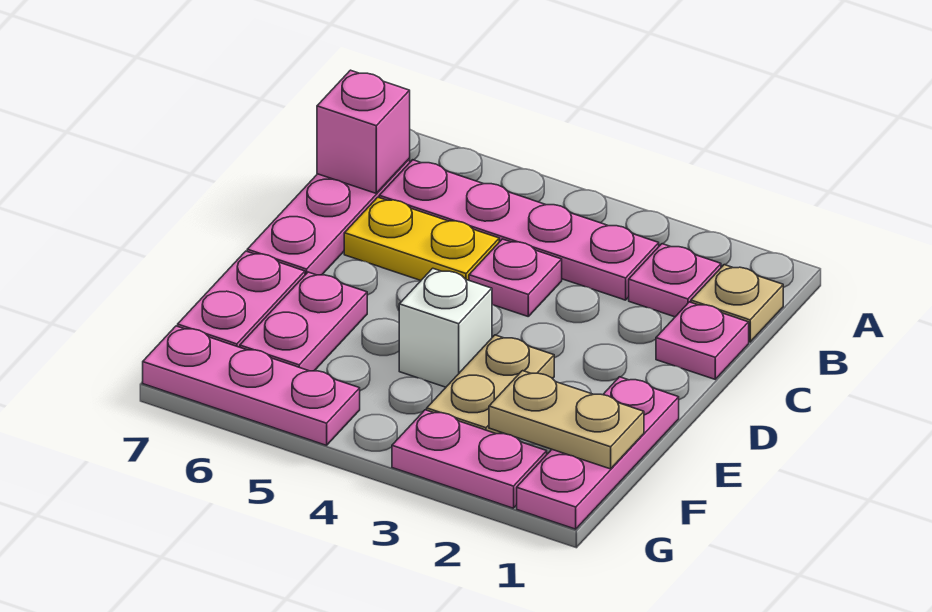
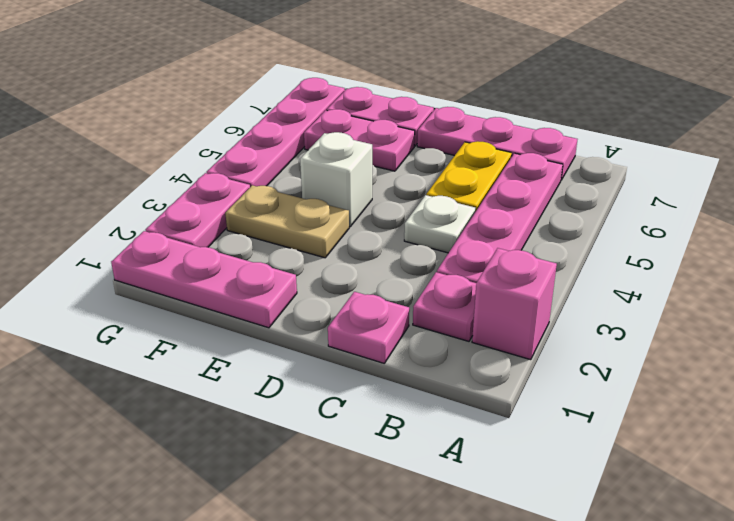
tan 1x1 plate [691,265,783,342] -> none
pink 1x1 brick [317,70,410,193] -> pink 1x1 brick moved to [472,248,557,360]
pink 1x1 plate [469,239,562,316] -> white 1x1 plate [404,195,475,253]
tan 1x2 plate [489,371,644,469] -> none
pink 1x3 plate [143,326,360,445] -> pink 1x4 plate [207,78,345,187]

